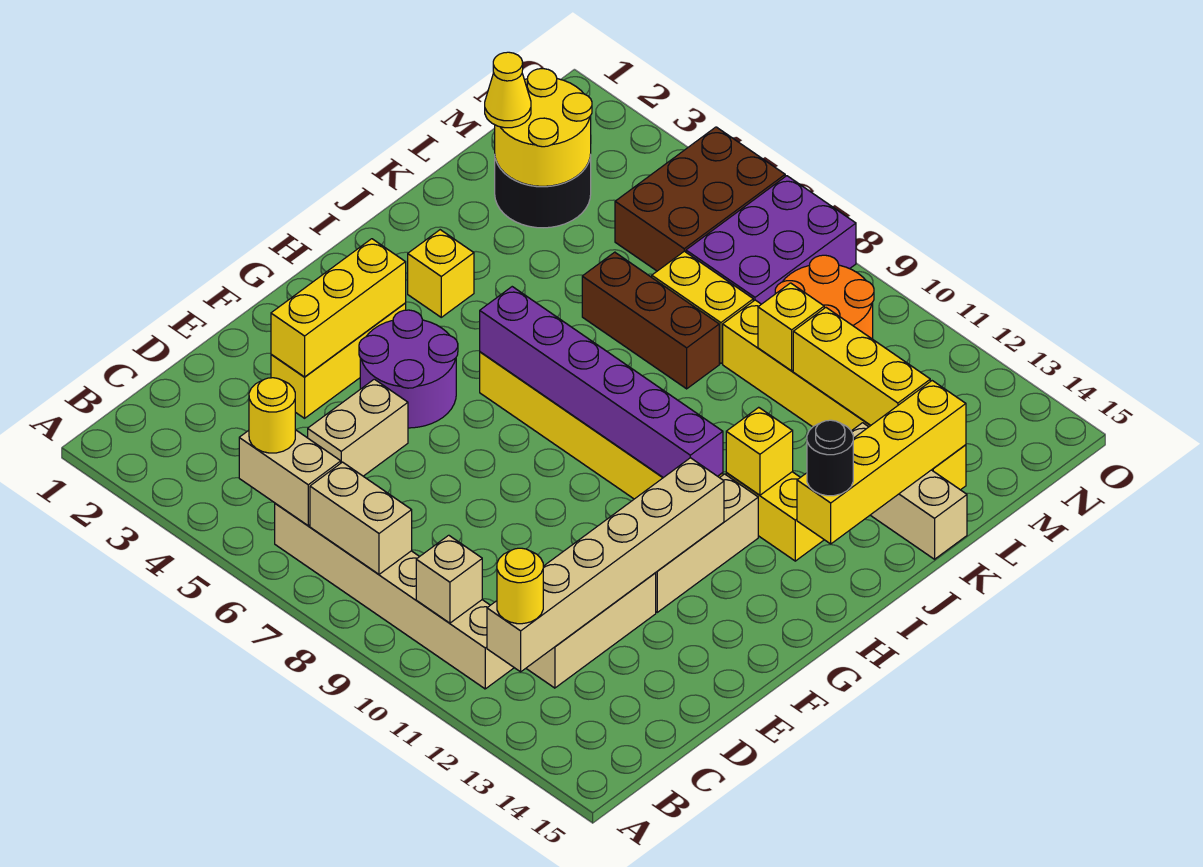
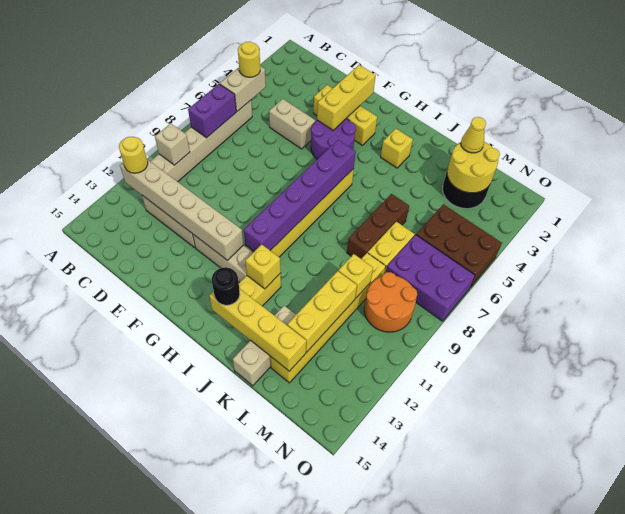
tan 1x2 brick [310,462,412,574] -> purple 1x2 brick [188,84,236,138]
yellow 1x3 brick [271,239,406,377] -> yellow 1x3 brick turned to [317,65,376,130]

